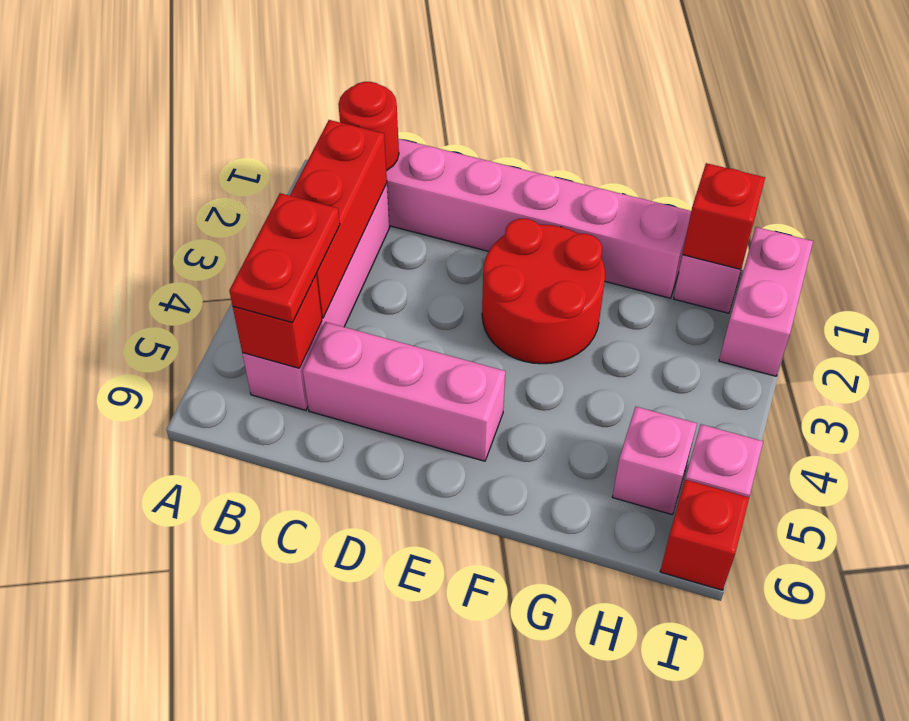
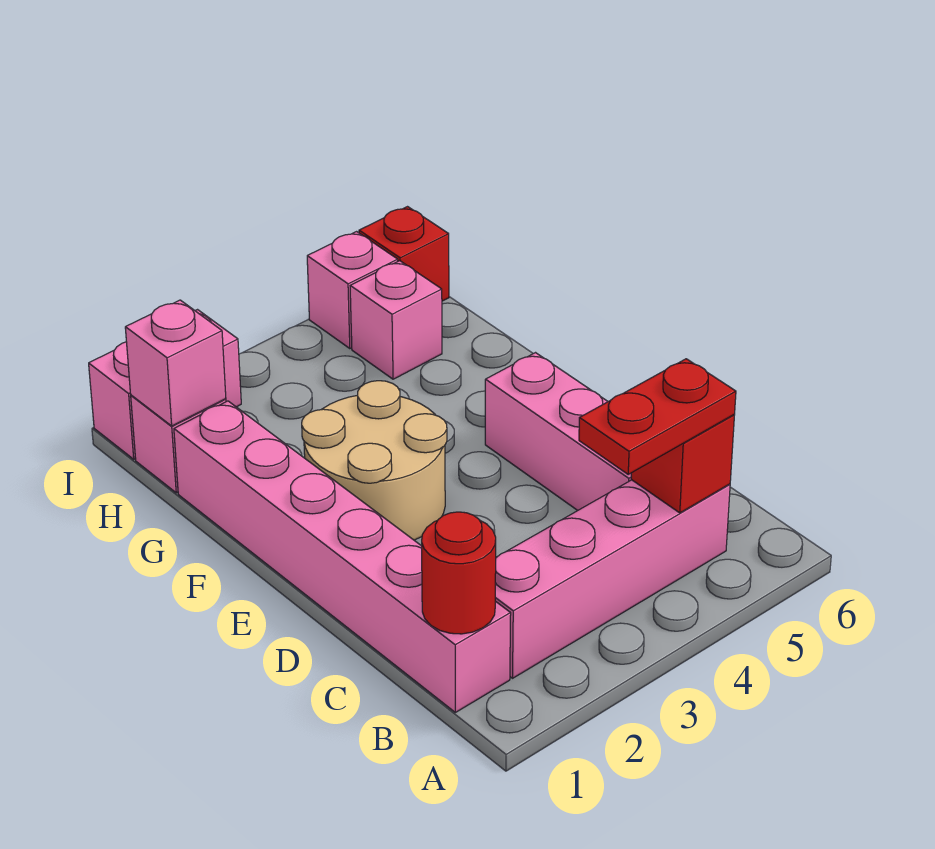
red 1x3 brick [290,120,387,318] -> none
red 2x2 round brick [482,218,605,364] -> tan 2x2 round brick [302,381,447,540]
red 1x1 brick [683,163,765,269] -> pink 1x1 brick [125,300,226,426]

